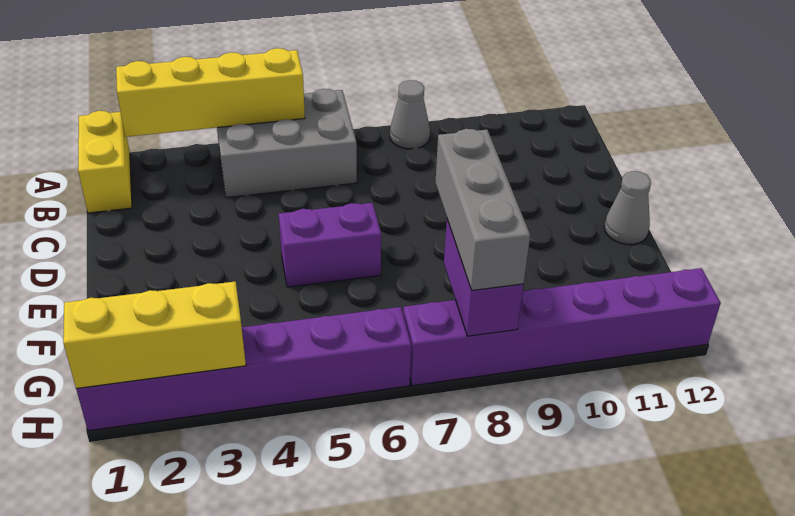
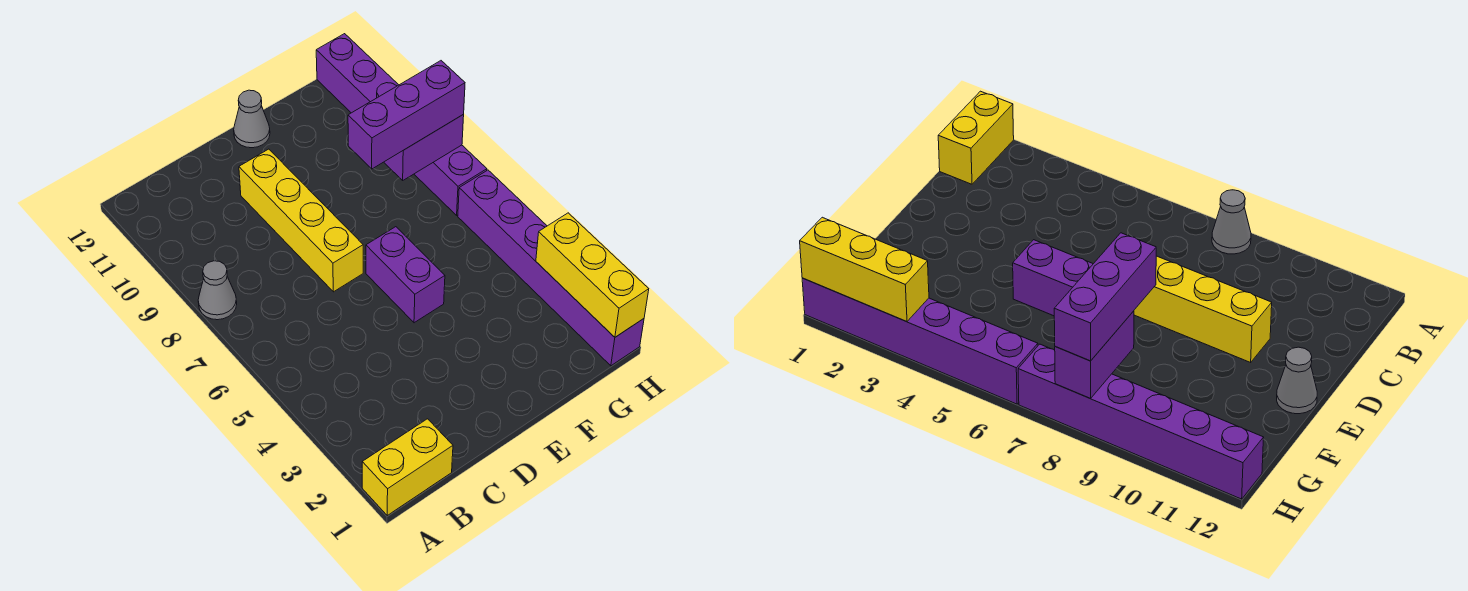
yellow 1x4 brick [116,48,305,137] -> yellow 1x4 brick moved to [239,149,363,292]
grey 2x3 brick [217,89,357,198] -> none
grey 1x3 brick [435,129,530,291] -> purple 1x3 brick [348,61,465,169]

